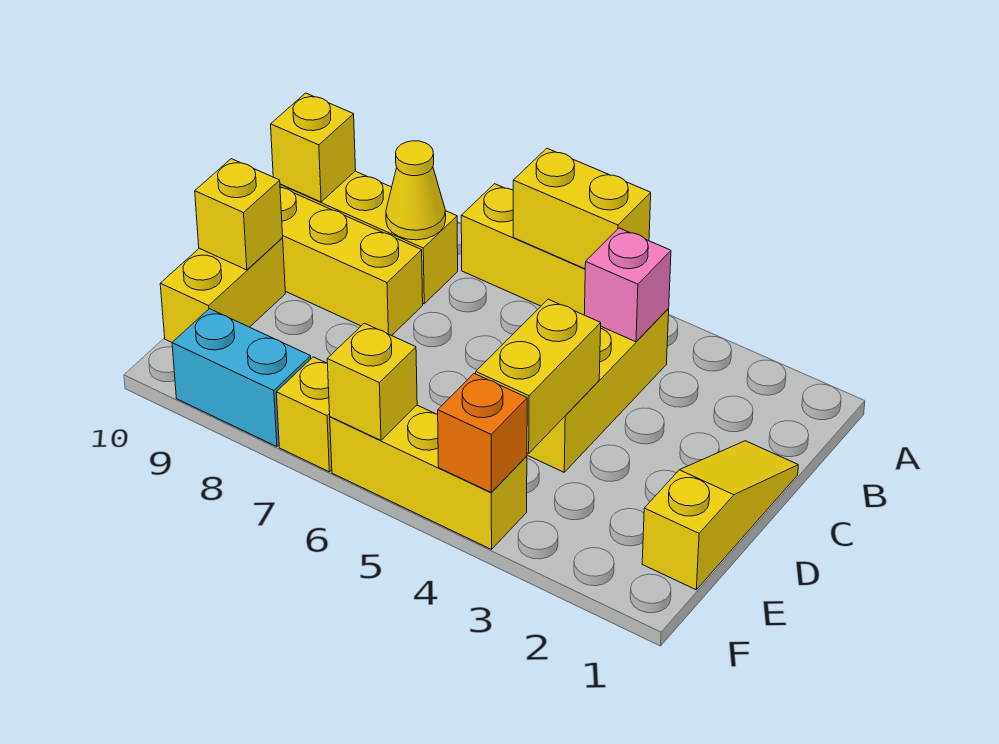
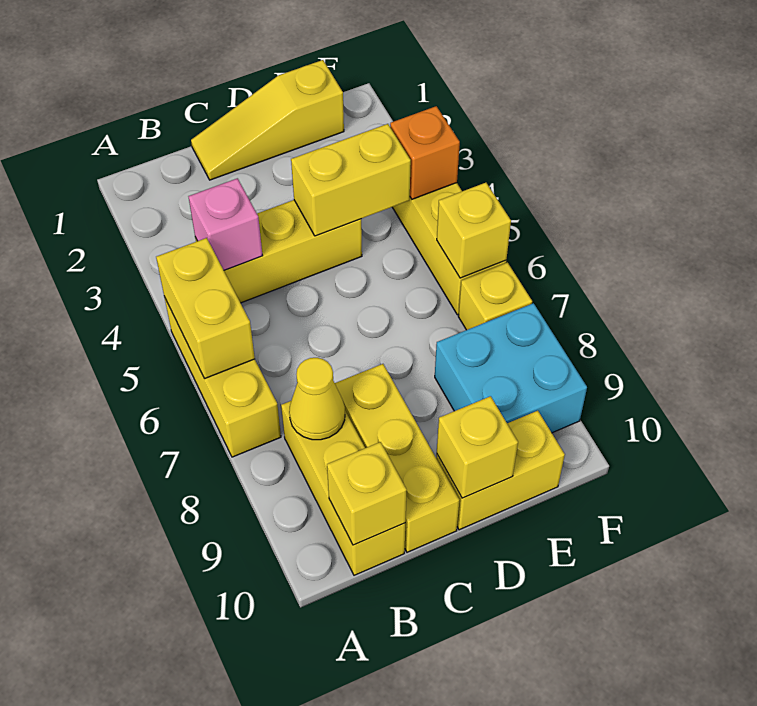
cyan 1x2 brick [172,309,311,447] -> cyan 2x2 brick [435,303,587,433]

